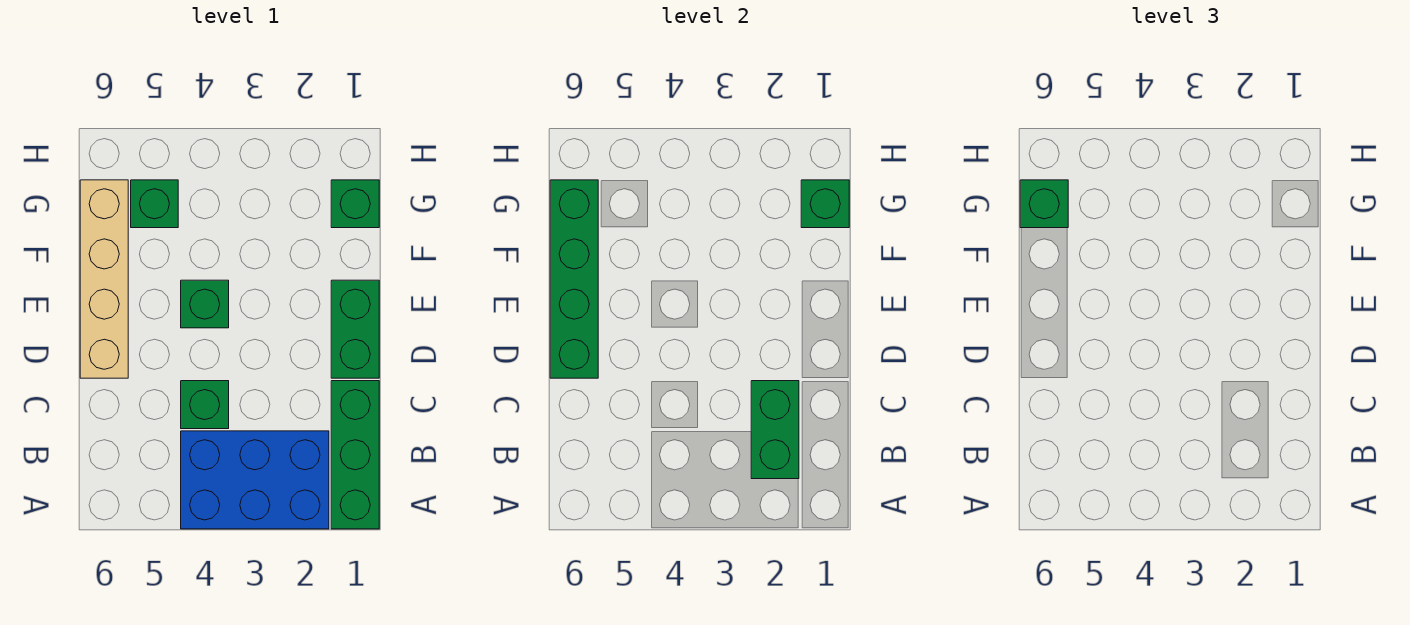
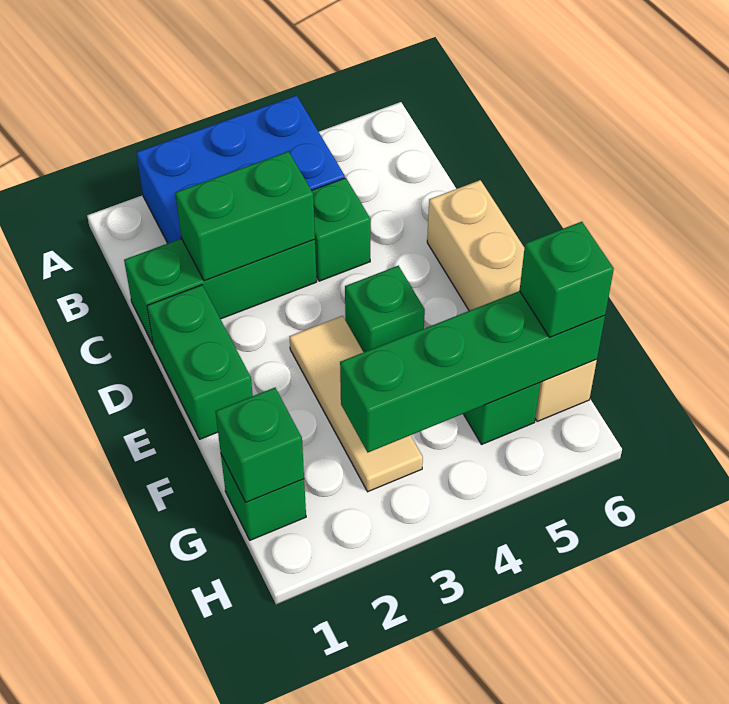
green 1x3 brick [331,381,379,529] -> green 1x3 brick turned to [124,238,317,344]
green 1x2 brick [751,381,799,479] -> green 1x2 brick turned to [175,151,315,281]
green 1x4 brick [550,180,598,378] -> green 1x4 brick turned to [340,291,605,452]
none -> tan 1x3 tile [290,316,423,492]

